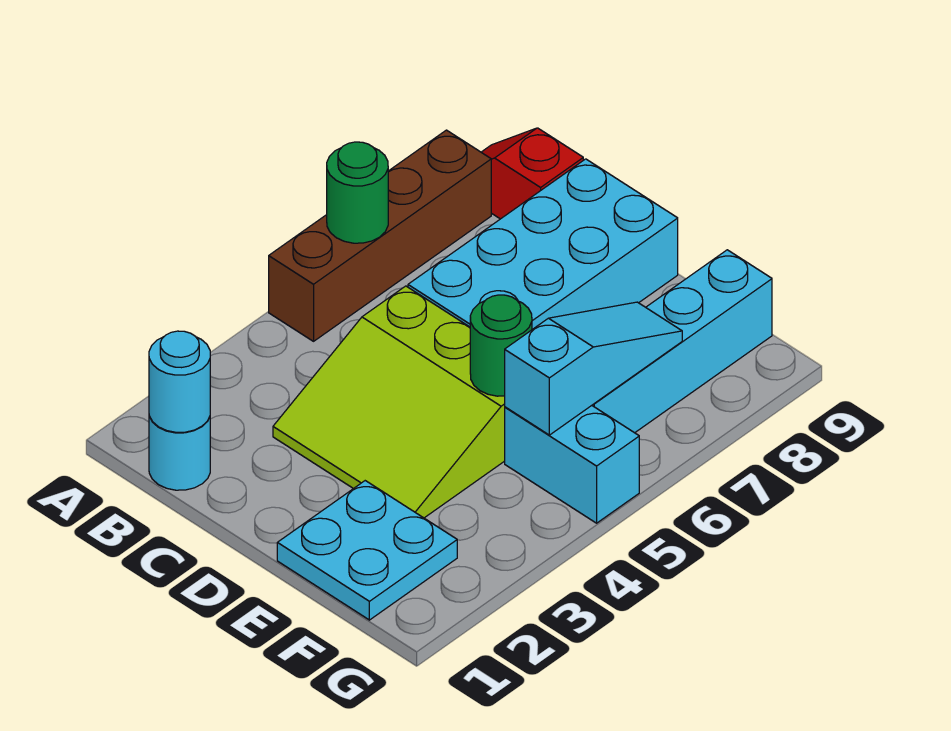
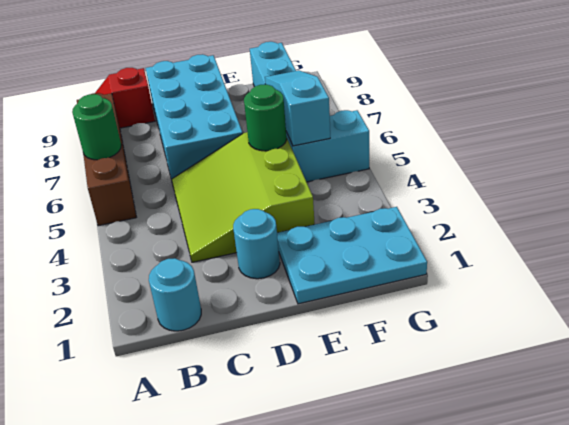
cyan 1x1 round brick [149,331,210,432] -> cyan 1x1 round brick moved to [233,209,280,279]
lime 3x3 slope [273,286,505,518] -> lime 3x3 slope turned to [172,132,315,262]
cyan 2x2 plate [277,481,457,620] -> cyan 2x3 plate [277,207,427,304]

